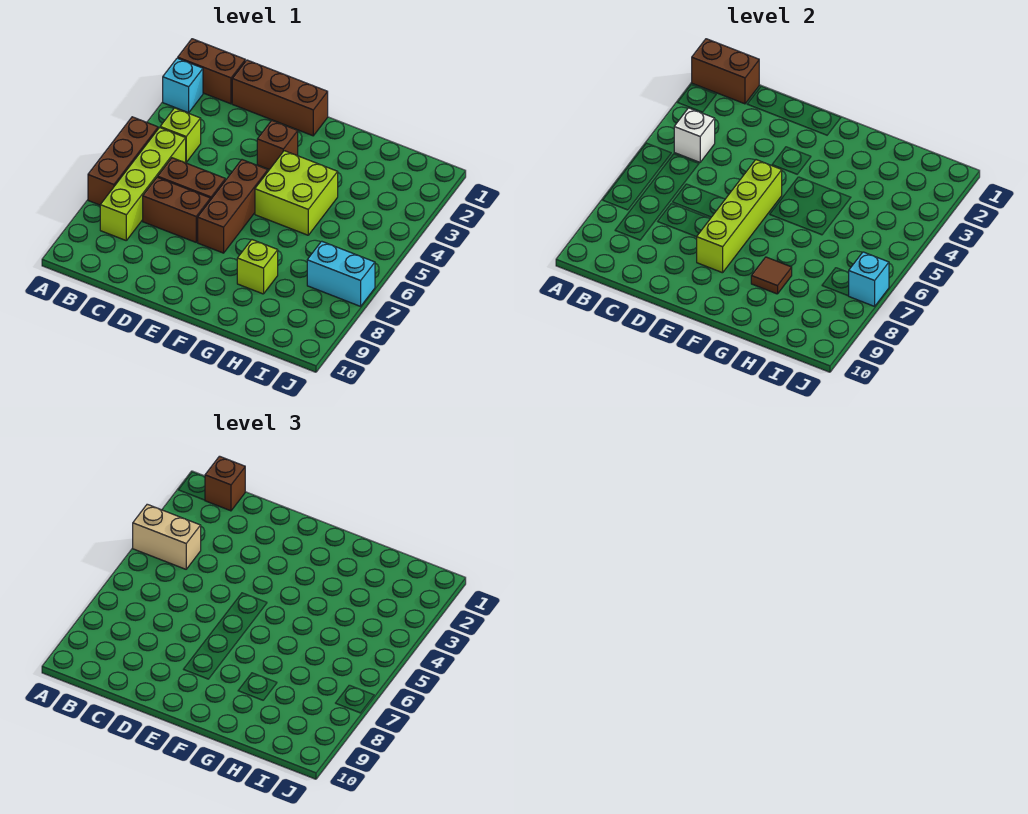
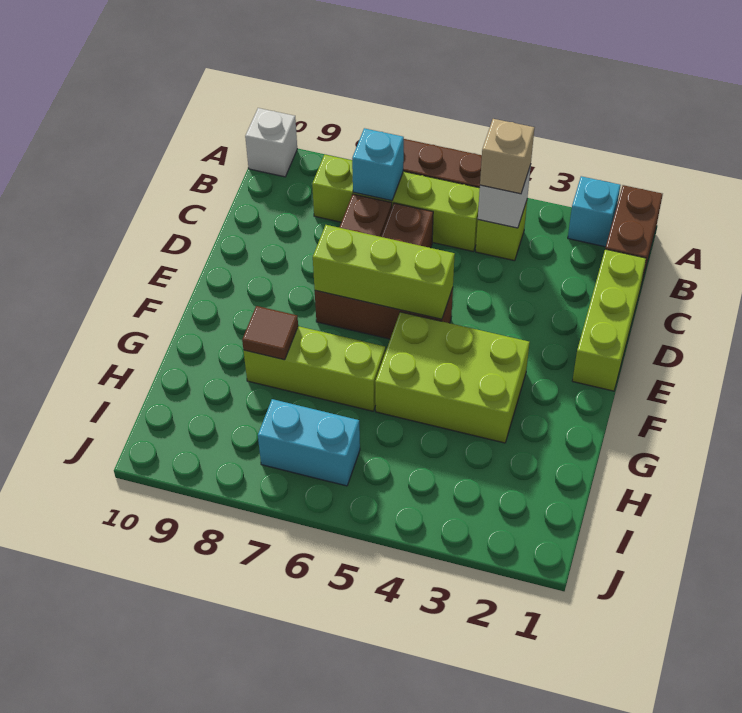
brown 1x2 brick [692,39,759,104] -> none
tan 1x2 brick [133,504,201,569] -> tan 1x1 brick [480,119,534,194]
none -> white 1x1 brick [245,108,297,177]
brown 1x1 brick [205,456,245,511] -> none
brown 1x3 brick [232,60,328,136] -> lime 1x3 brick [572,249,646,391]
brown 1x1 brick [257,121,298,170] -> none
lime 1x4 brick [697,160,782,273] -> lime 1x3 brick [313,225,455,319]
lime 2x2 brick [255,151,338,235] -> lime 2x3 brick [375,312,530,443]
lime 1x1 brick [237,240,278,294] -> lime 1x3 brick [244,326,385,411]
cyan 1x2 brick [307,241,375,306] -> cyan 1x2 brick turned to [258,399,360,486]
cyan 1x1 brick [849,252,889,306] -> cyan 1x1 brick moved to [352,128,404,201]

